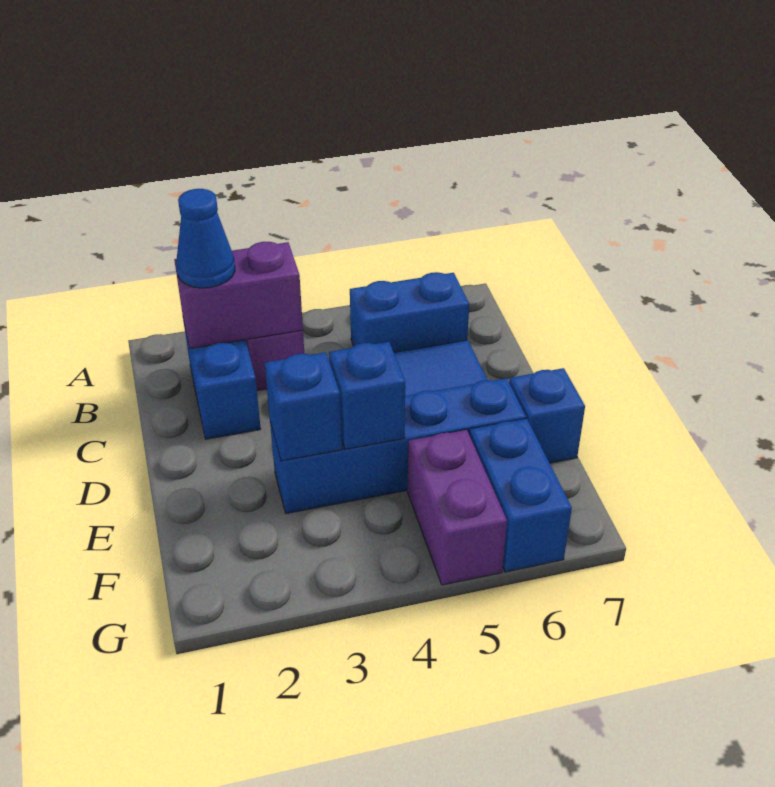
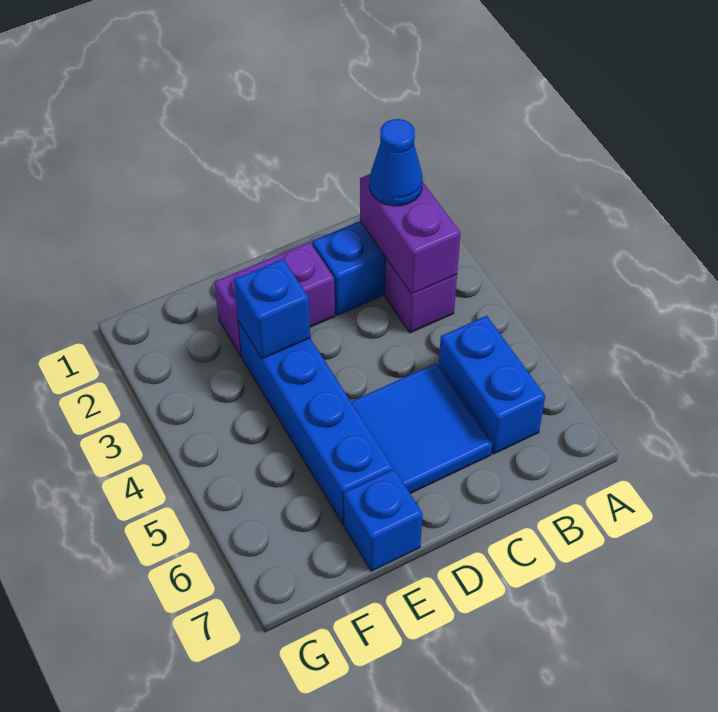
blue 1x1 brick [329,342,405,449] -> none
purple 1x2 brick [408,430,507,585] -> purple 1x2 brick moved to [214,242,335,357]
blue 1x2 brick [469,419,572,572] -> none

